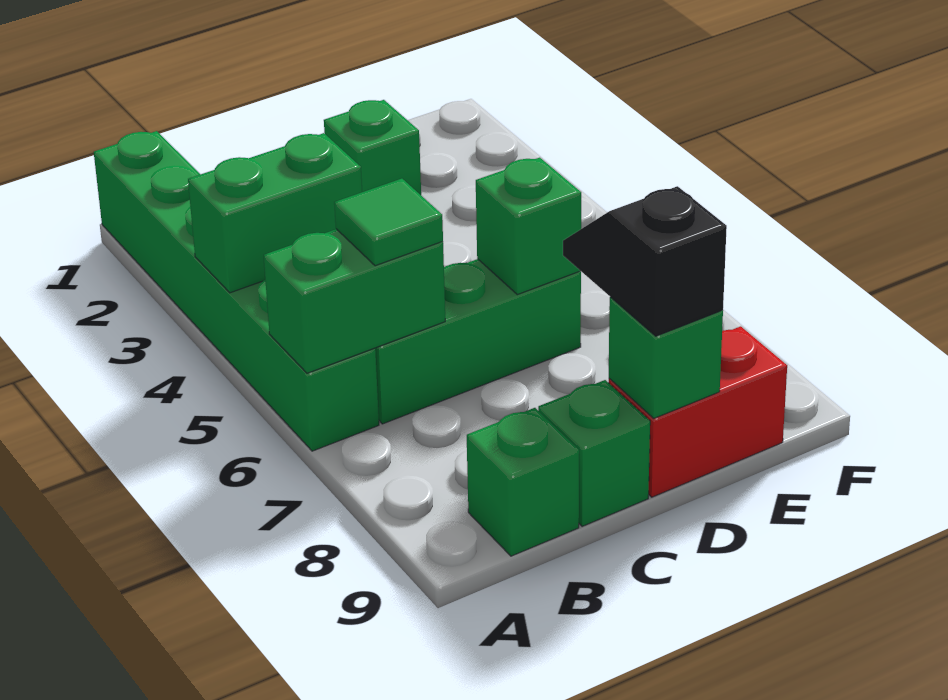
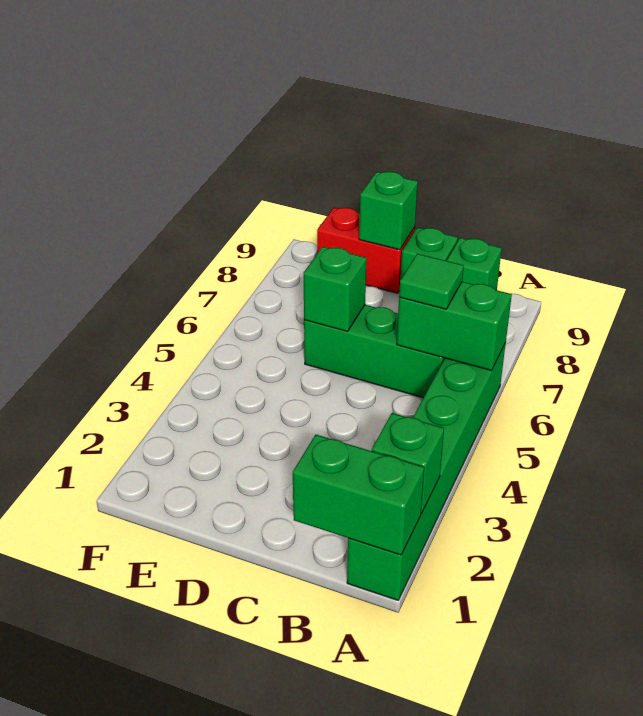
green 1x2 brick [188,133,362,293] -> green 1x2 brick moved to [293,435,424,555]
green 1x1 brick [324,100,421,195] -> green 1x1 brick moved to [372,413,444,513]
black 1x2 slope [563,186,727,336] -> none

